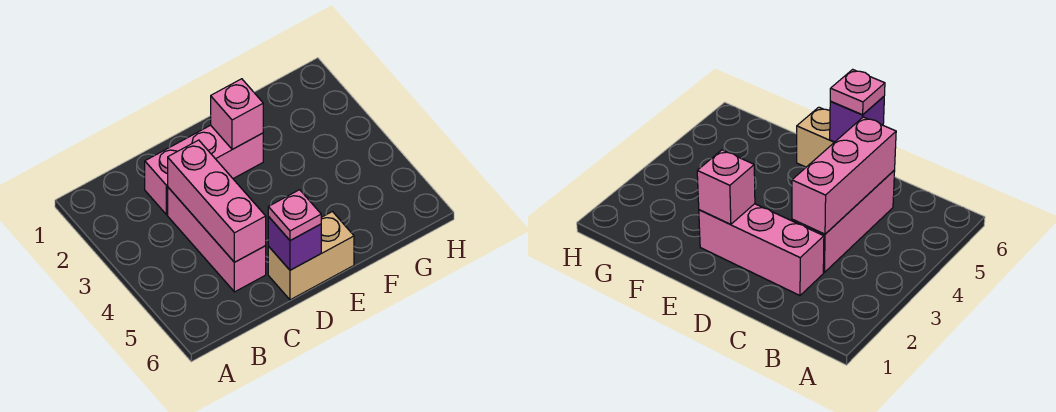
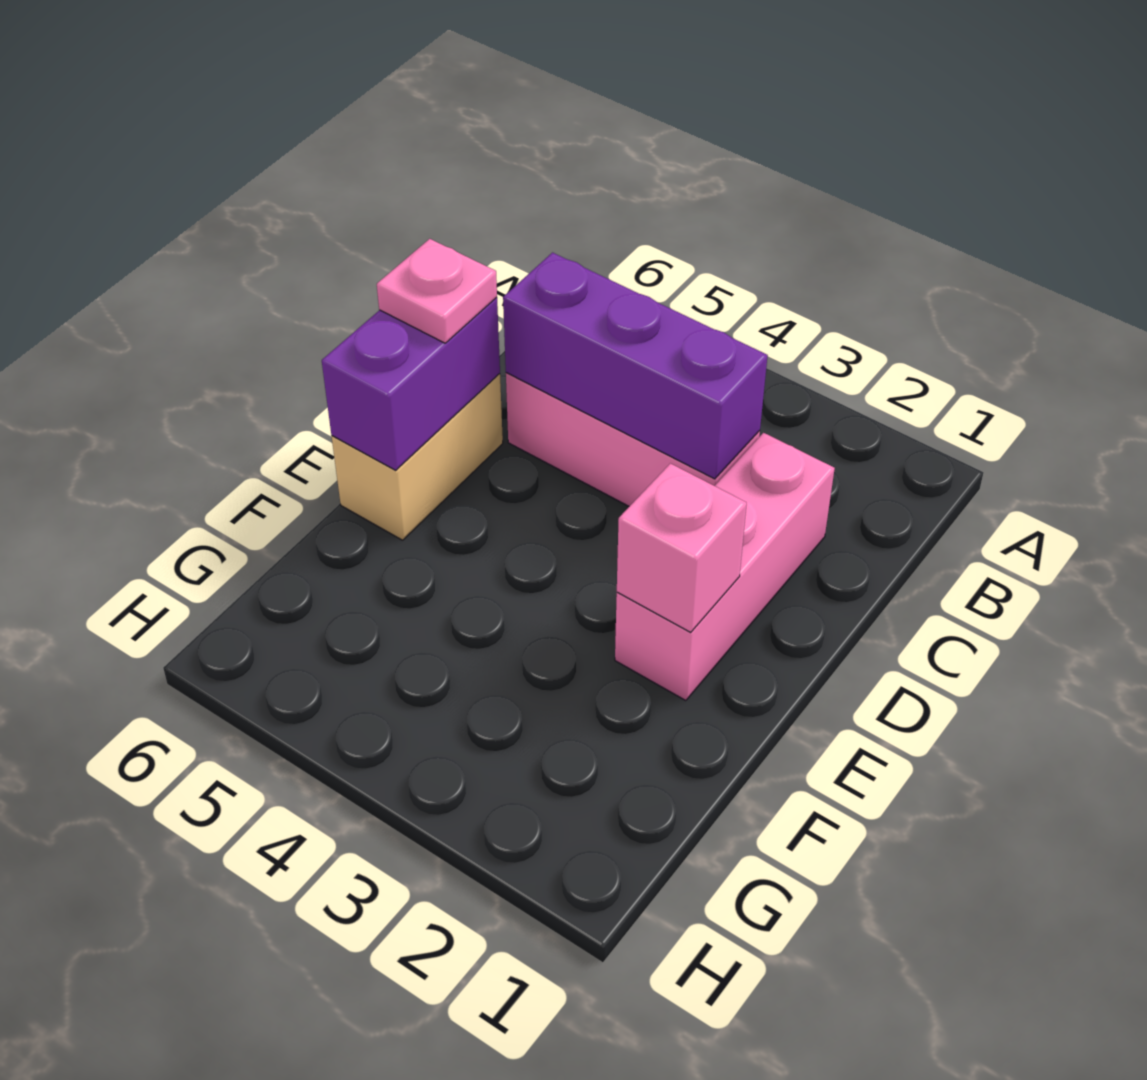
pink 1x3 brick [168,140,266,262] -> purple 1x3 brick [503,253,768,479]
purple 1x1 brick [268,217,321,270] -> purple 1x2 brick [322,297,500,470]

